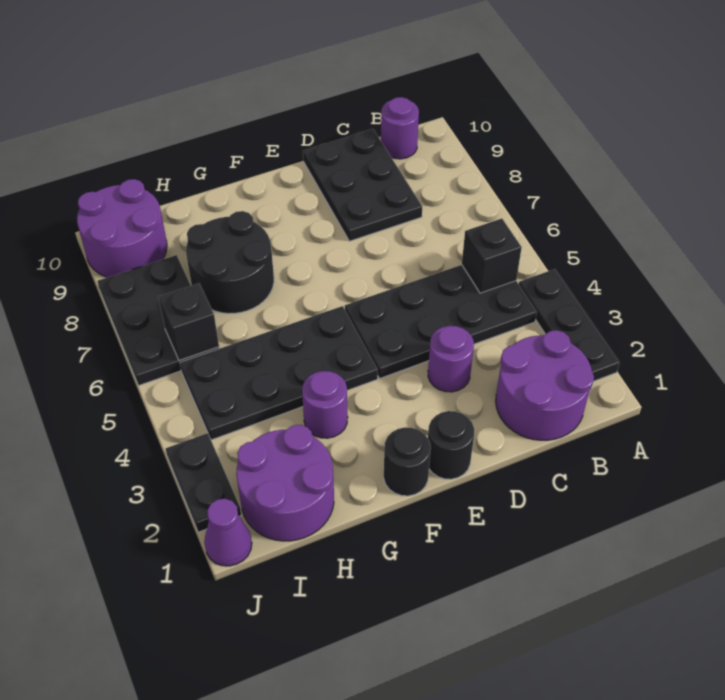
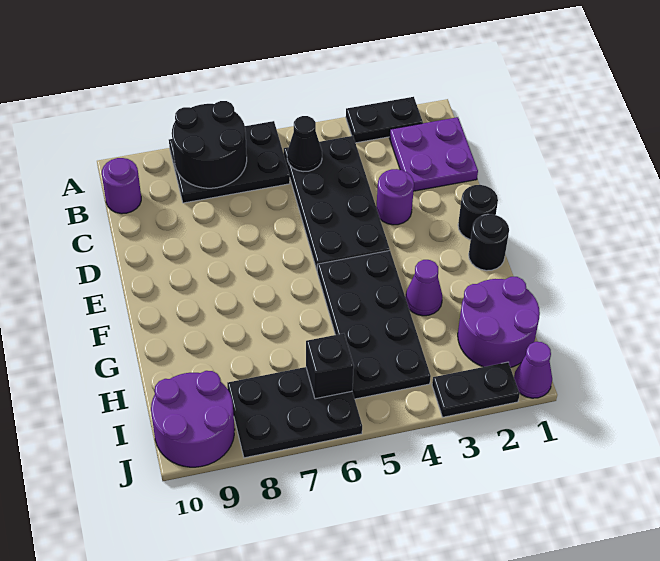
black 1x3 plate [519,269,619,381] -> black 1x2 plate [346,97,423,143]
purple 2x2 round brick [496,330,594,440] -> purple 2x2 plate [389,117,478,191]
black 1x1 brick [462,219,522,293] -> black 1x1 cone [287,116,322,172]
black 2x3 plate [303,129,422,241] -> black 2x3 plate moved to [169,121,290,203]
purple 1x1 round brick [302,371,348,438] -> purple 1x1 cone [405,260,442,316]
black 2x2 round brick [186,211,274,314] -> black 2x2 round brick moved to [172,101,247,188]

